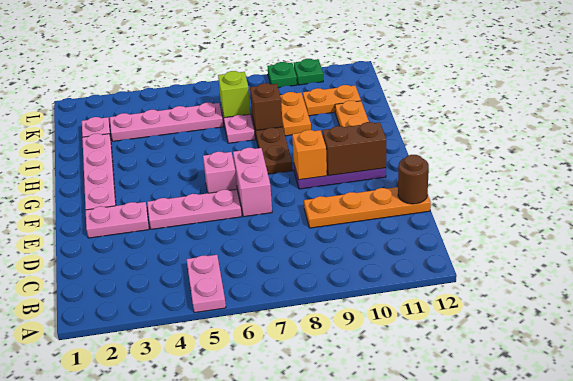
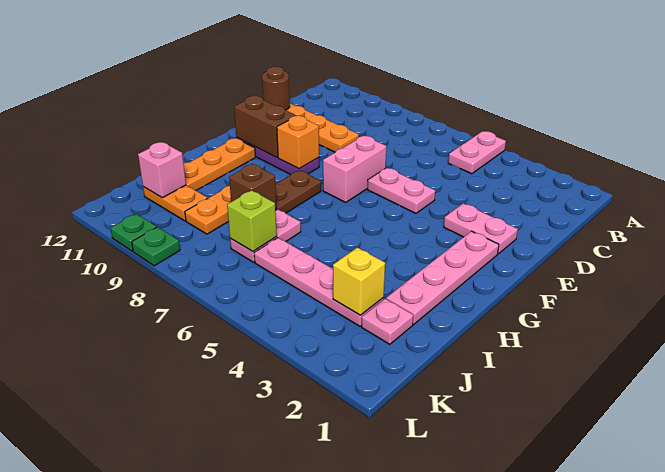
pink 1x3 plate [147,189,242,229] -> pink 1x2 plate [367,168,435,213]
pink 1x1 brick [203,152,237,193] -> pink 1x1 brick moved to [138,142,186,198]
none -> yellow 1x1 brick [333,248,385,315]

